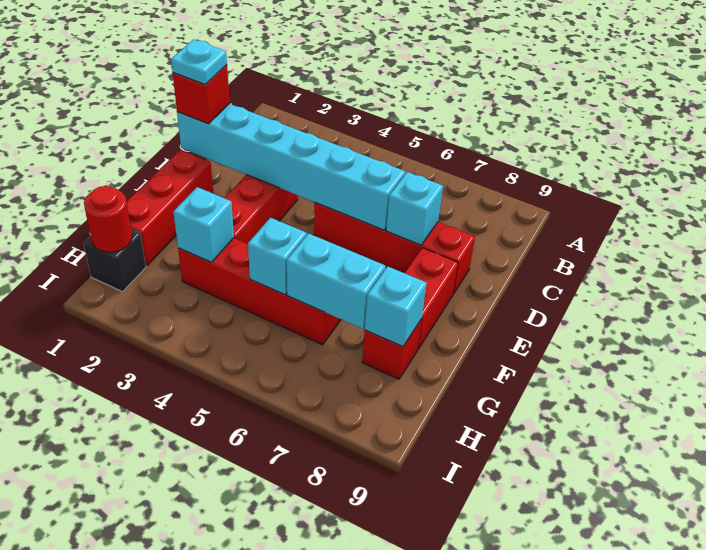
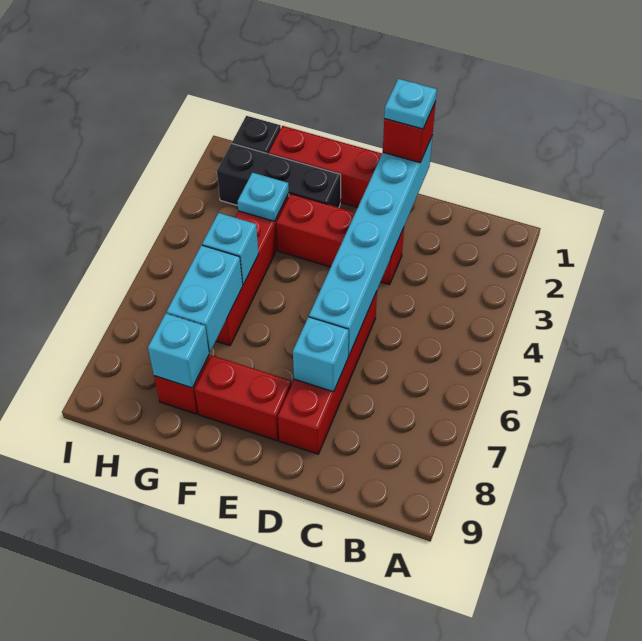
none -> black 1x3 brick [217,144,341,207]
cyan 1x1 brick [173,187,234,262] -> cyan 1x1 plate [238,173,289,221]
red 1x1 round brick [84,186,132,252] -> none

